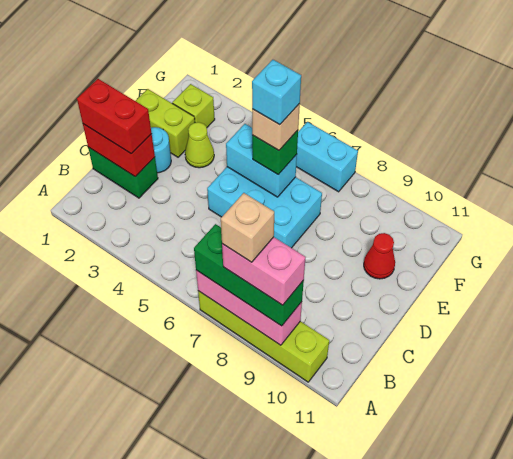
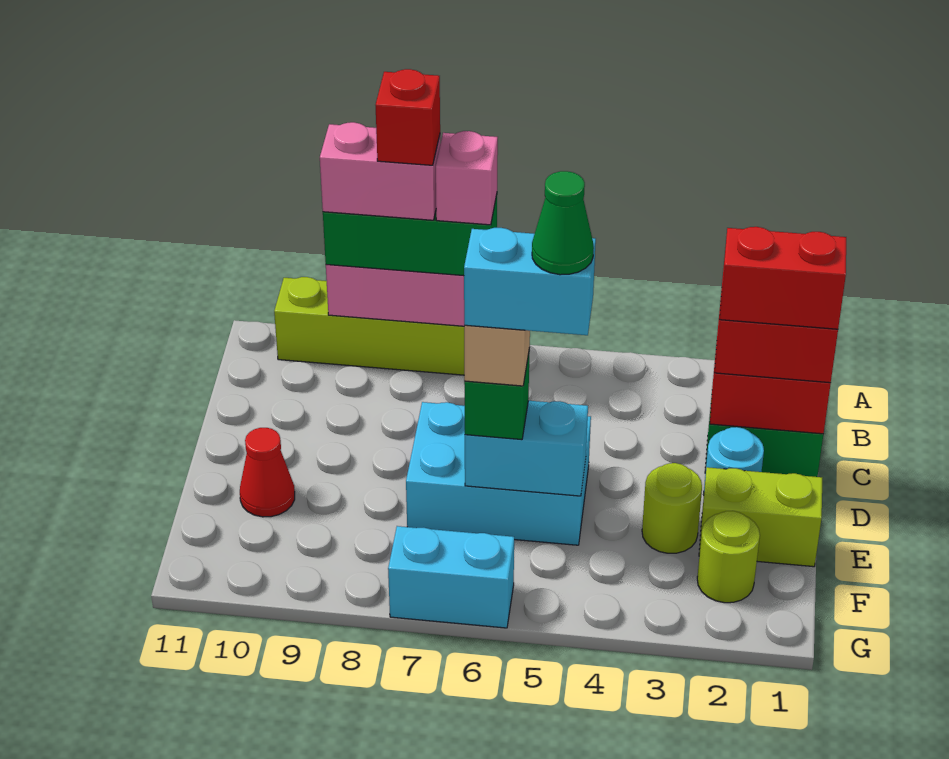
none -> pink 1x1 brick [436,131,498,225]
tan 1x1 brick [221,193,274,262] -> red 1x1 brick [376,69,440,165]
none -> red 1x2 brick [720,227,846,329]
lime 1x1 cone [185,122,214,168] -> lime 1x1 round brick [642,463,702,553]
none -> green 1x1 cone [532,171,594,275]
cyan 1x1 brick [252,60,301,125] -> cyan 1x2 brick [464,228,596,335]
lime 1x1 brick [172,84,215,127] -> lime 1x1 round brick [697,511,760,603]

